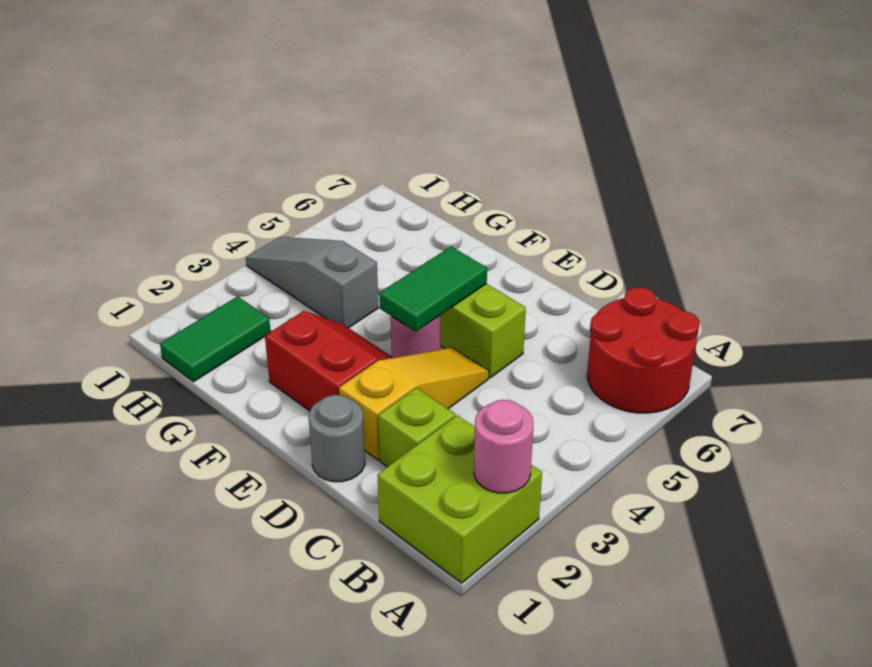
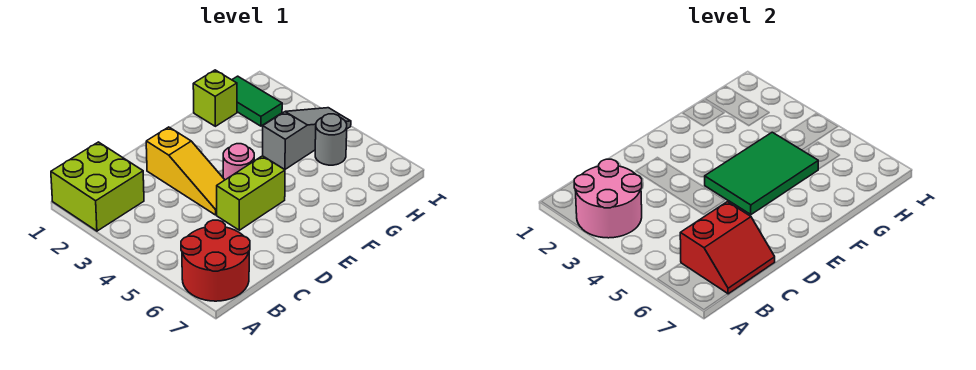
pink 1x1 round brick [474,400,533,493] -> pink 2x2 round brick [574,159,642,238]
lime 1x1 brick [378,388,455,467] -> lime 1x1 brick moved to [193,70,237,126]
grey 1x1 round brick [309,395,365,482] -> grey 1x1 round brick moved to [315,114,347,165]
red 2x2 slope [265,311,393,411] -> red 2x2 slope moved to [680,202,775,294]
green 1x2 tile [379,247,487,332] -> green 2x3 tile [705,132,819,215]

